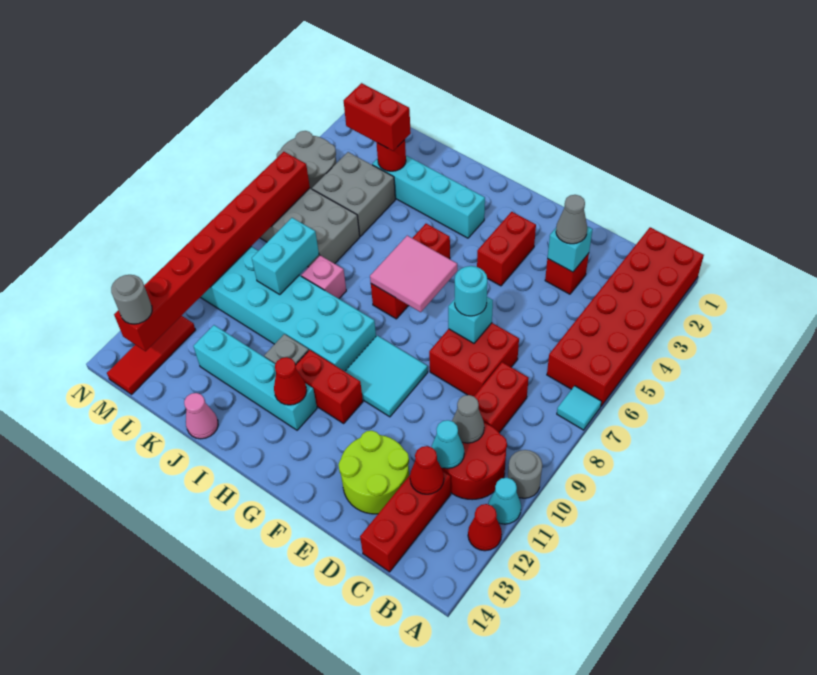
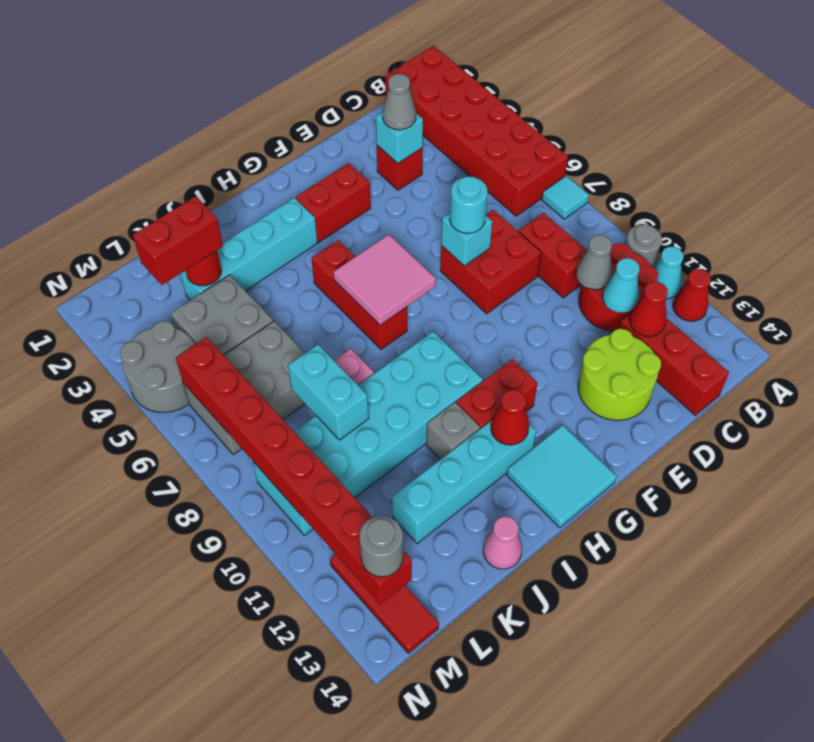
red 1x2 brick [477,212,536,286] -> red 1x2 brick turned to [296,163,371,242]
cyan 2x2 tile [345,336,428,417] -> cyan 2x2 tile moved to [507,425,616,528]

